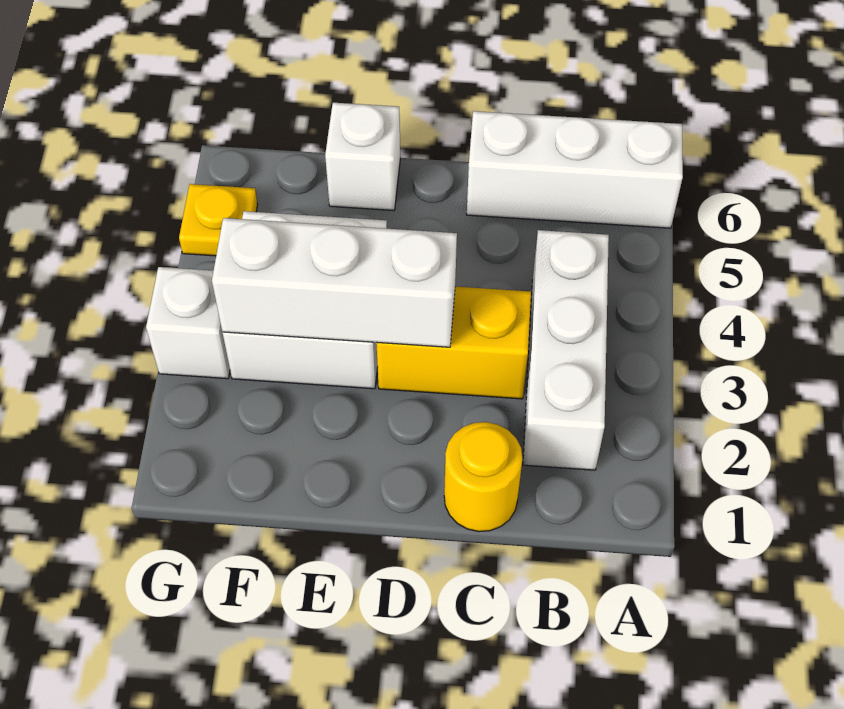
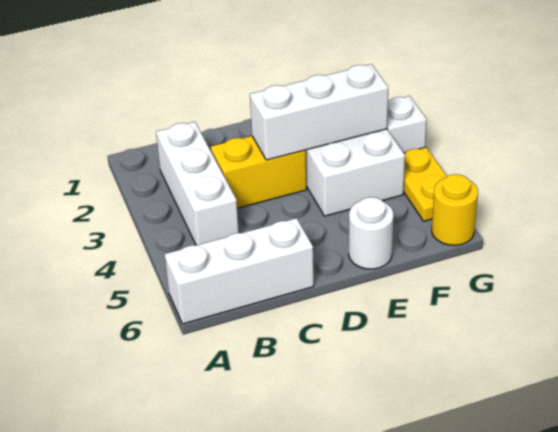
yellow 1x1 round brick [444,422,522,532] -> yellow 1x1 round brick moved to [432,174,478,245]
white 1x1 brick [325,103,400,210] -> white 1x1 round brick [349,197,394,269]
yellow 1x1 plate [179,184,258,256] -> yellow 1x2 plate [403,147,447,221]

